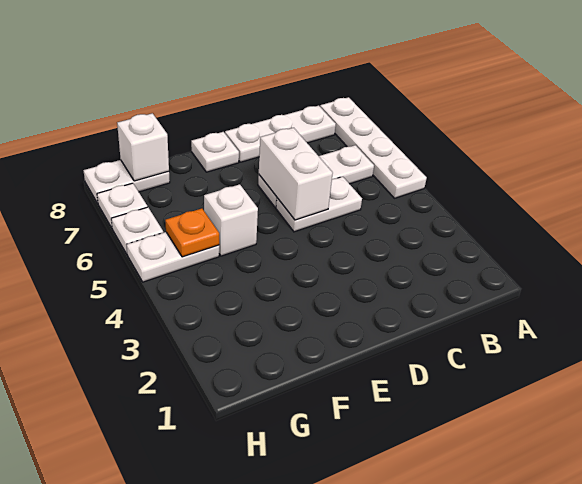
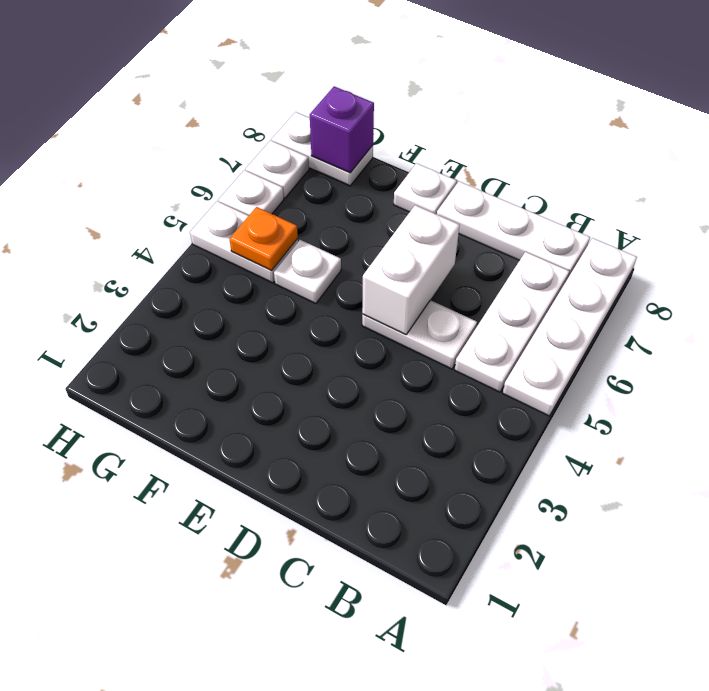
white 1x3 plate [258,145,374,207] -> white 1x3 plate turned to [455,252,569,392]
white 1x1 brick [204,184,258,256] -> white 1x1 plate [274,240,341,304]
white 1x1 brick [117,113,169,181] -> purple 1x1 brick [310,86,374,173]

